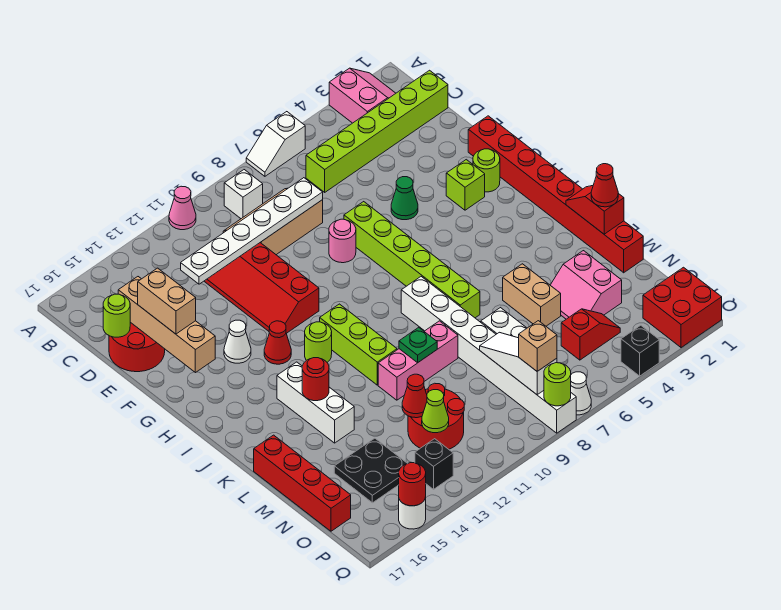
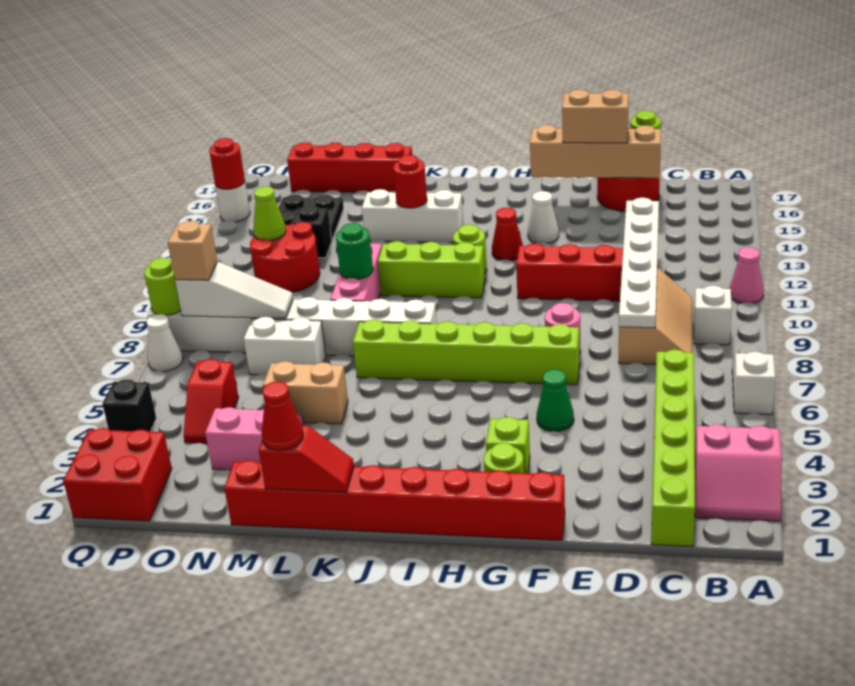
green 1x1 plate [399,327,437,363] -> green 1x1 round brick [336,223,373,279]
red 1x1 cone [402,374,427,418] -> none
black 1x1 brick [415,439,453,489] -> black 1x1 brick moved to [291,205,332,258]

